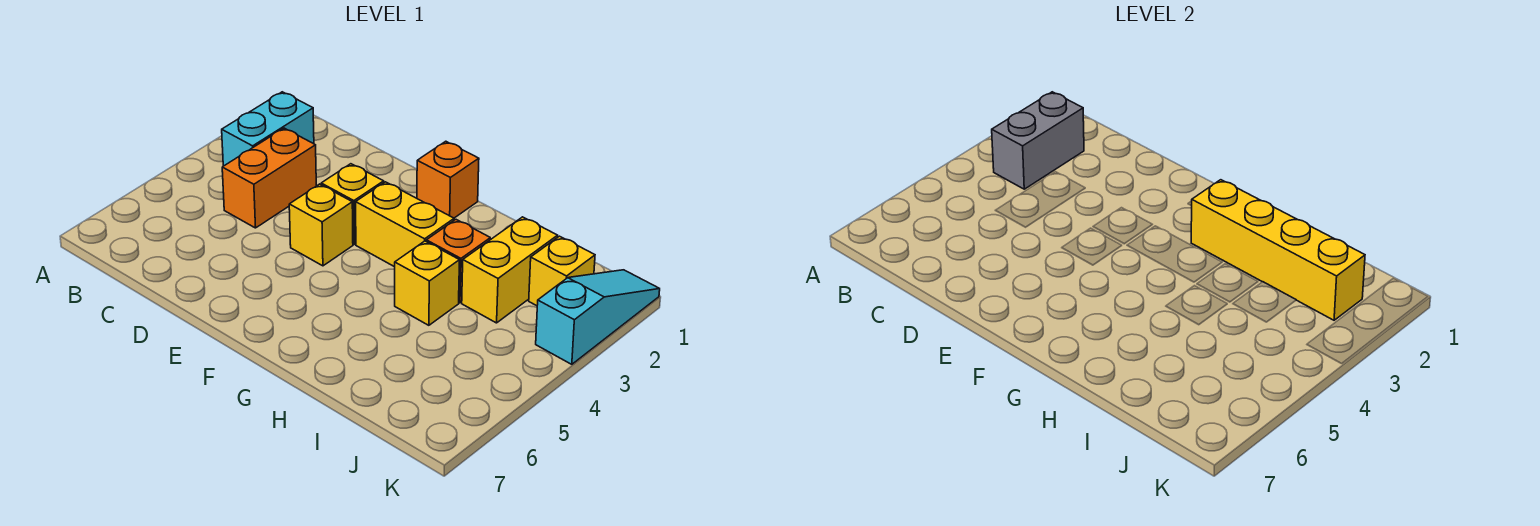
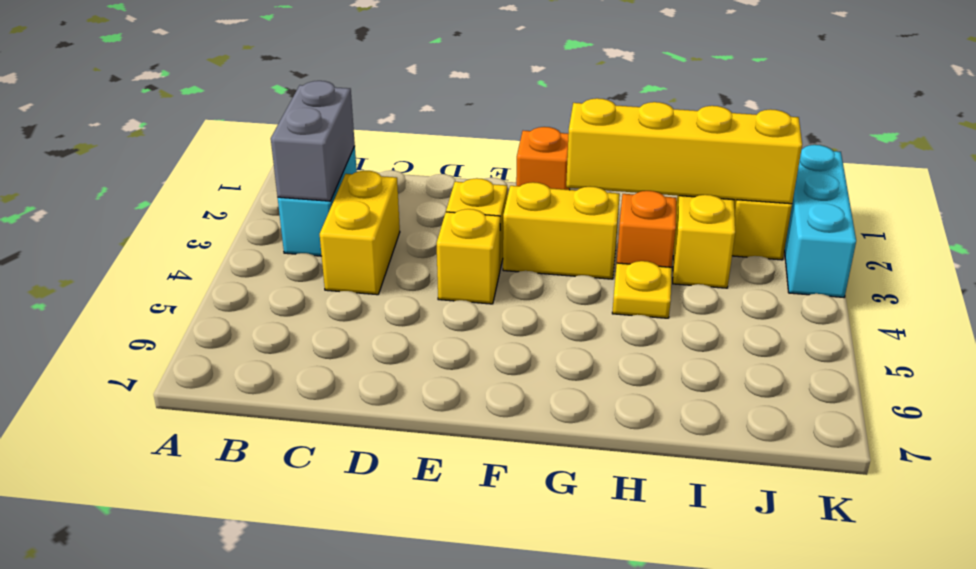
orange 1x2 brick [222,128,316,228] -> yellow 1x2 brick [320,171,400,295]
yellow 1x1 brick [395,241,460,325] -> yellow 1x1 plate [612,261,672,318]
cyan 1x3 slope [536,270,660,364] -> cyan 1x3 brick [785,145,856,297]

